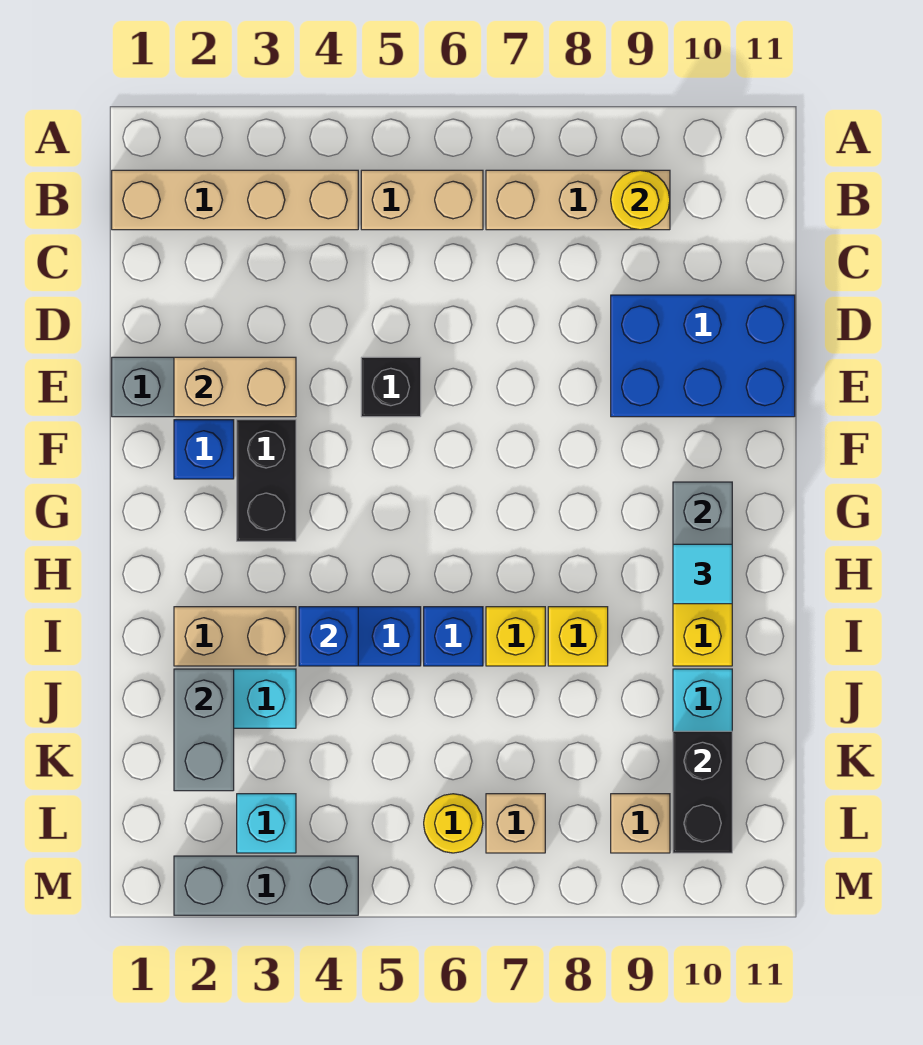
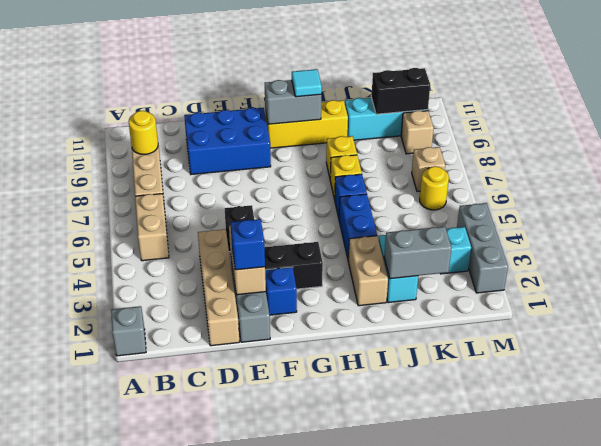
none -> grey 1x1 brick [111,306,146,356]
tan 1x4 brick [112,170,358,230] -> tan 1x4 brick moved to [198,229,239,346]
blue 2x3 brick [611,295,795,417] -> blue 2x3 brick turned to [184,108,271,174]
blue 1x1 brick [299,607,358,666] -> blue 1x1 brick moved to [231,219,265,270]

